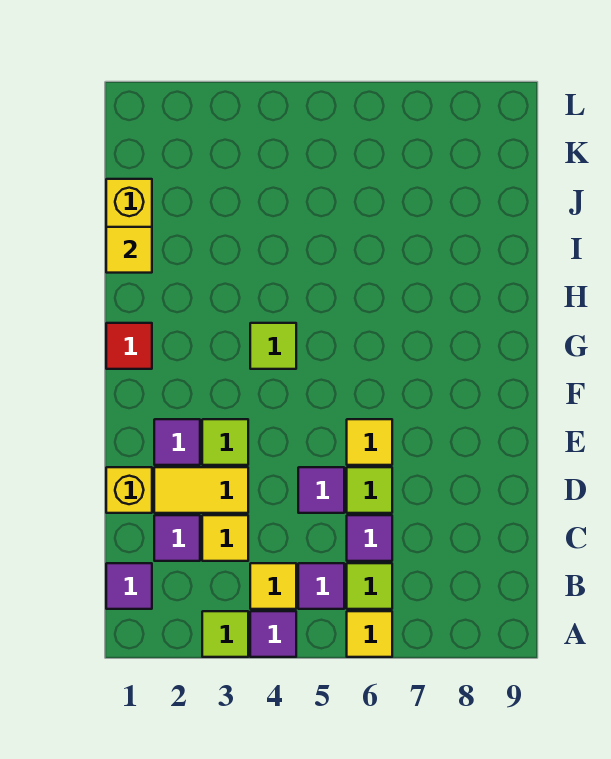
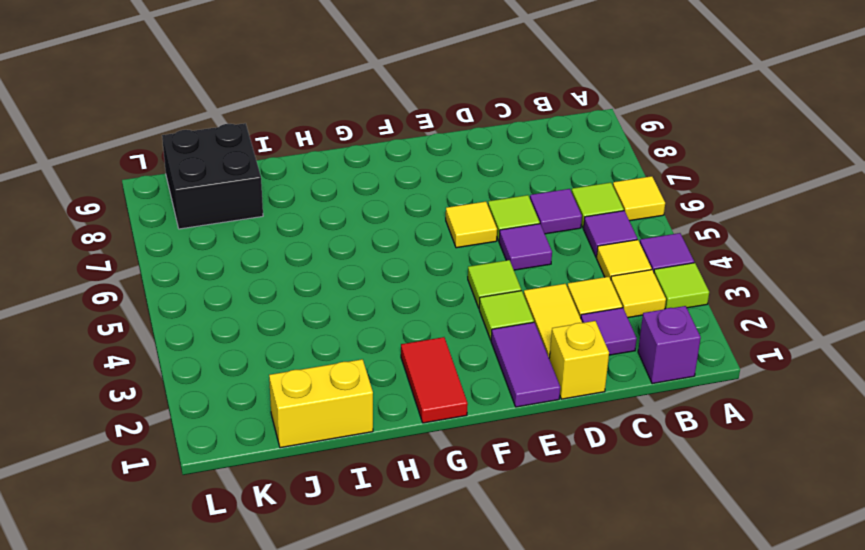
purple 1x1 tile [106,563,152,609] -> purple 1x1 brick [638,306,701,384]
purple 1x1 tile [154,419,200,465] -> purple 1x2 tile [491,322,560,407]
red 1x1 tile [106,323,152,369] -> red 1x2 tile [401,337,468,423]
lime 1x1 tile [250,323,296,369] -> lime 1x1 tile moved to [468,260,521,308]
yellow 1x1 tile [106,227,152,273] -> yellow 1x1 tile moved to [611,270,666,318]
none -> black 2x2 brick [162,123,263,229]

